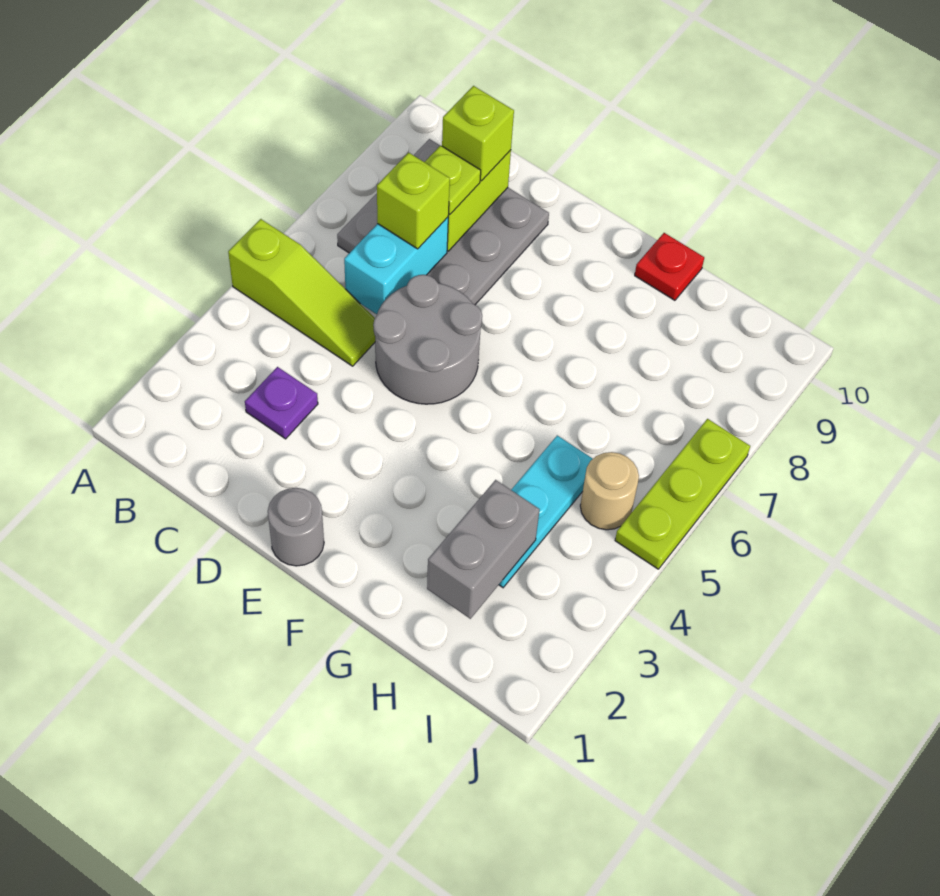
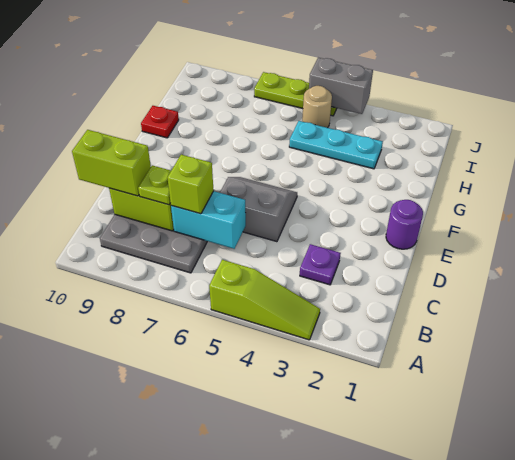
lime 1x3 slope [228,219,375,366] -> lime 1x3 slope turned to [209,260,320,340]
lime 1x1 brick [442,86,514,181] -> lime 1x2 brick [72,130,151,196]
grey 2x2 round brick [373,275,482,404] -> grey 2x2 slope [220,177,297,242]
grey 1x1 round brick [268,488,324,566] -> purple 1x1 round brick [386,200,423,249]
grey 1x2 brick [427,480,540,619] -> grey 1x2 brick moved to [309,58,373,114]

